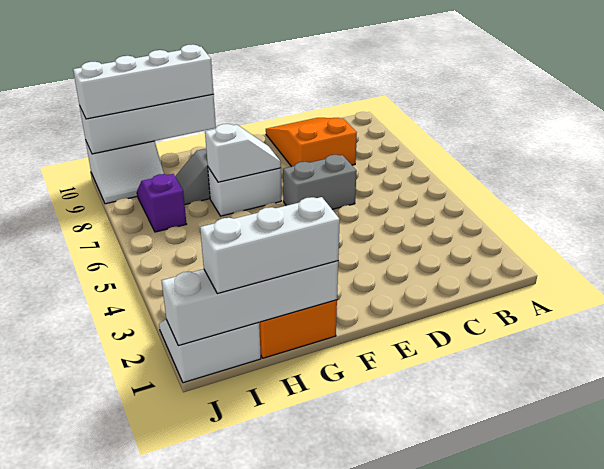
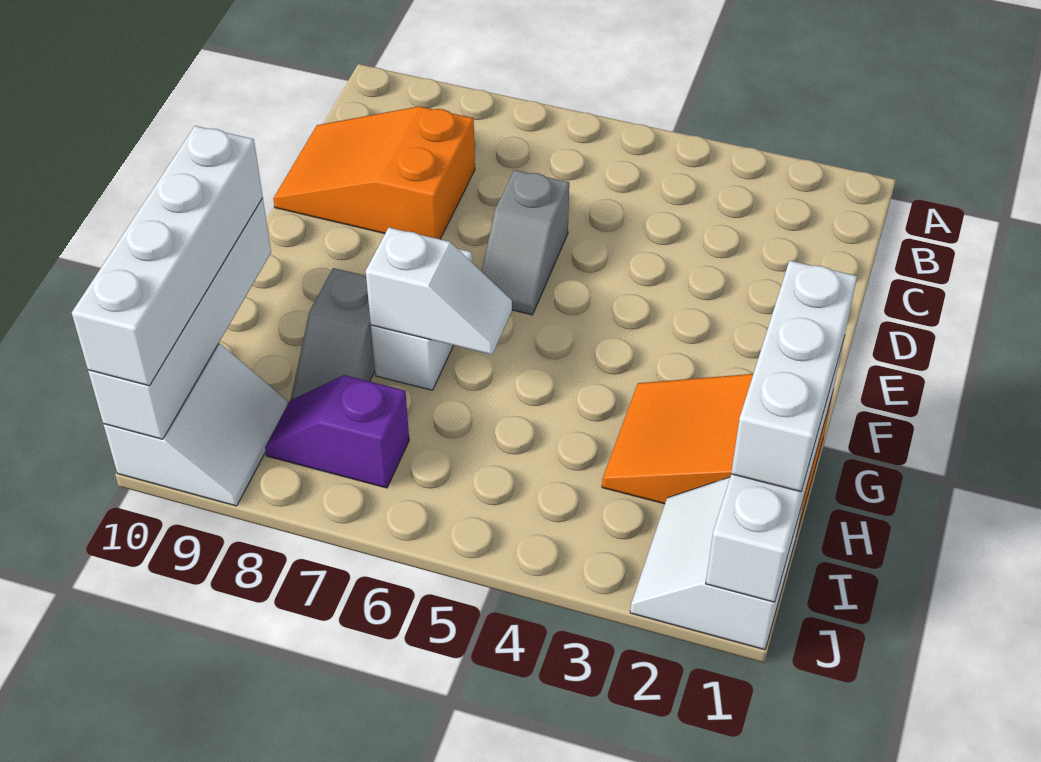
grey 1x2 brick [283,155,357,209] -> grey 1x2 slope [481,170,569,315]
white 1x2 slope [205,124,281,182] -> white 1x2 slope turned to [366,228,512,355]

